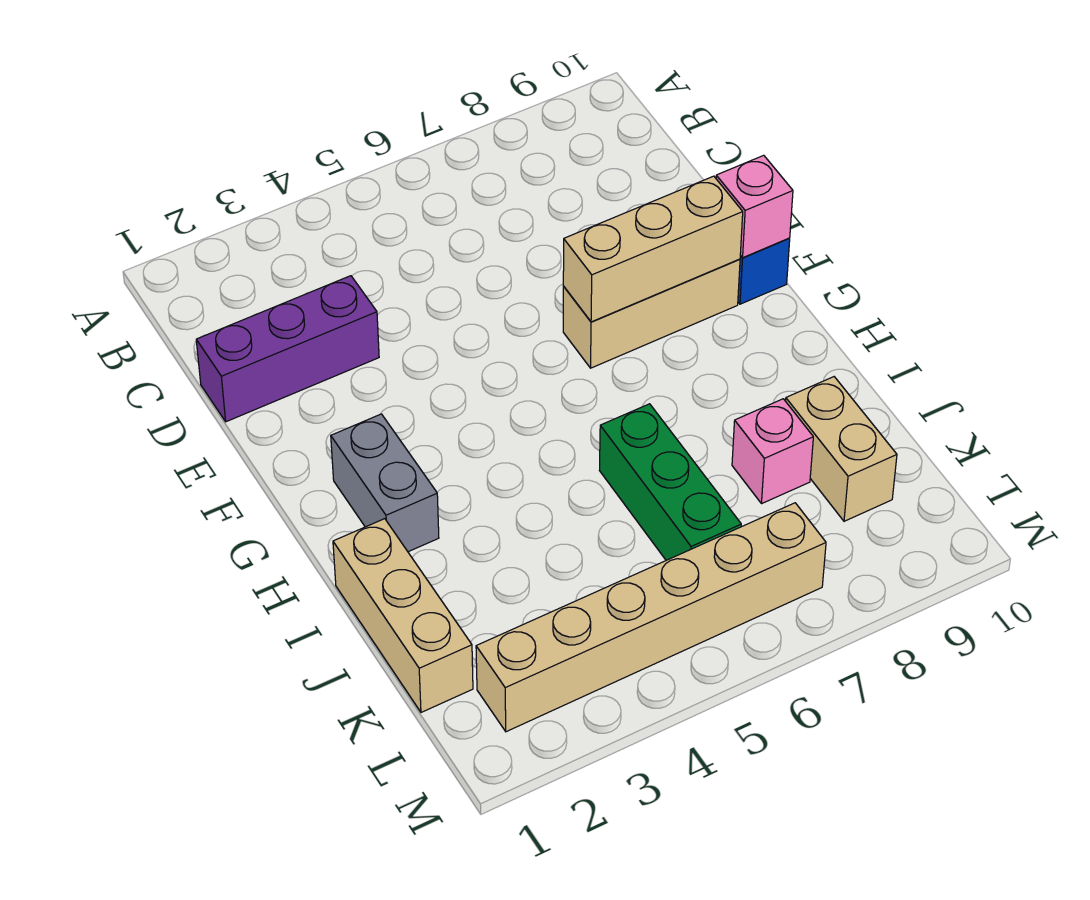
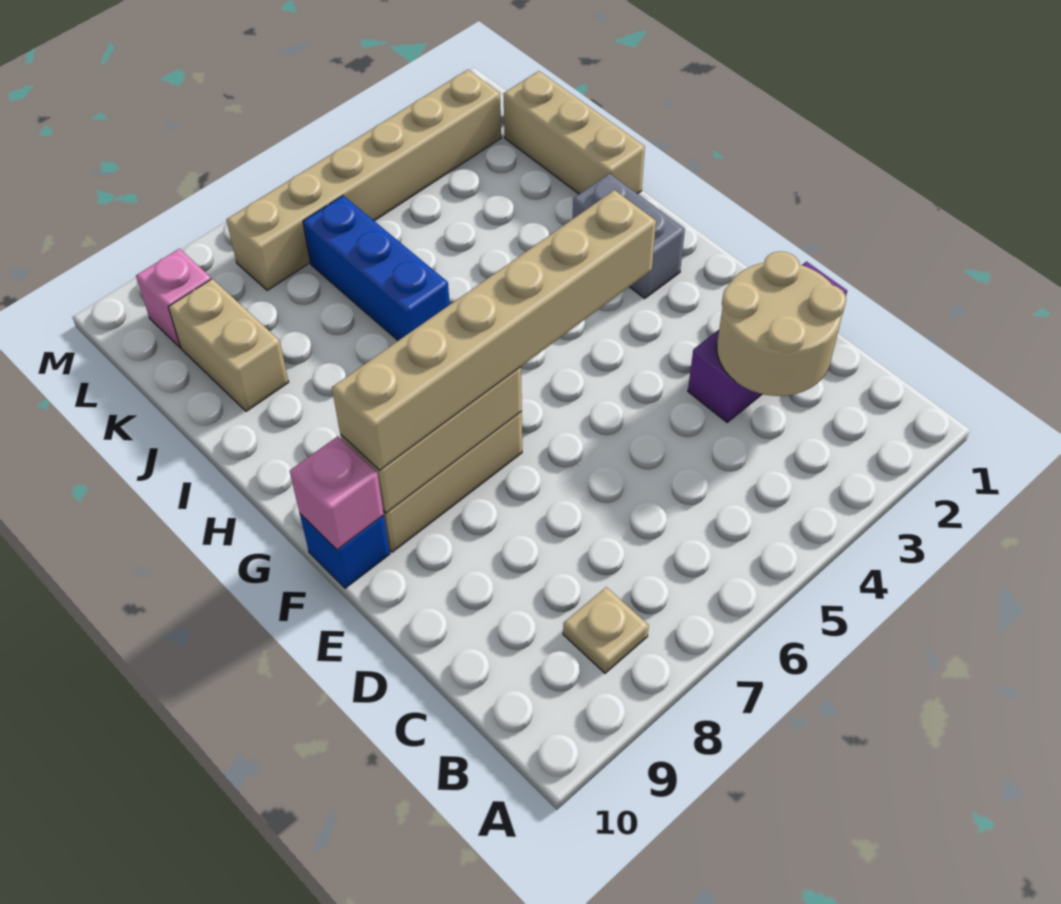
none -> tan 1x1 plate [563,587,649,673]
none -> tan 2x2 round brick [717,251,846,396]
none -> tan 1x6 brick [332,190,656,470]
green 1x3 brick [600,404,741,560] -> blue 1x3 brick [303,196,450,341]
pink 1x1 brick [732,399,813,503] -> pink 1x1 brick moved to [136,249,211,347]

